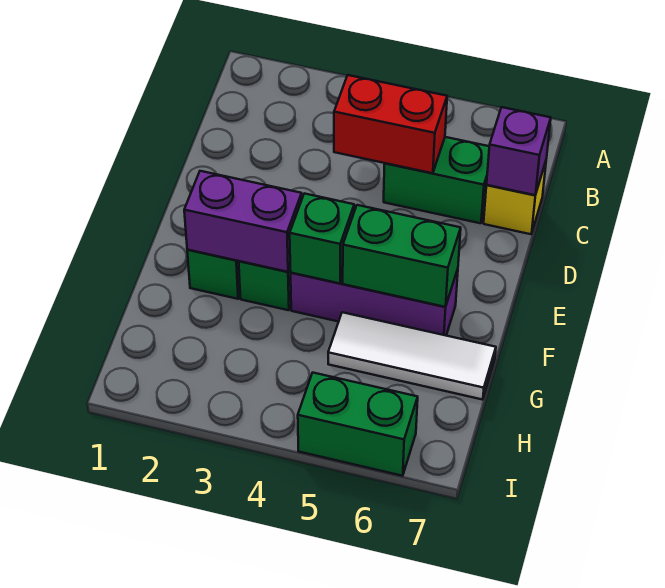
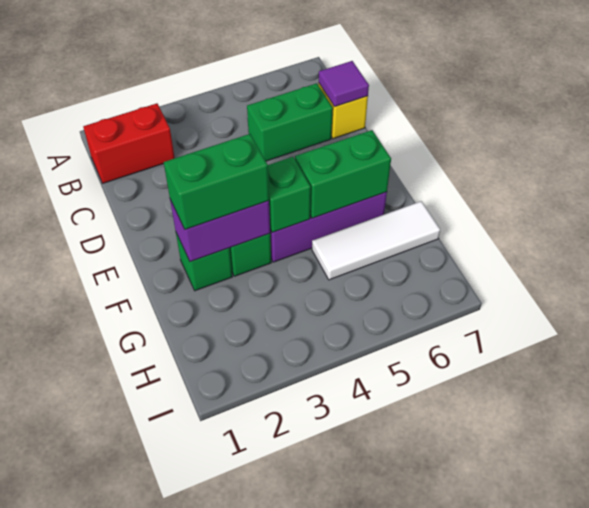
red 1x2 brick [334,75,447,173] -> red 1x2 brick moved to [83,103,175,183]
purple 1x1 brick [487,107,551,195] -> purple 1x1 tile [319,61,369,107]
green 1x2 brick [298,373,418,476] -> green 1x2 brick moved to [164,134,269,230]

